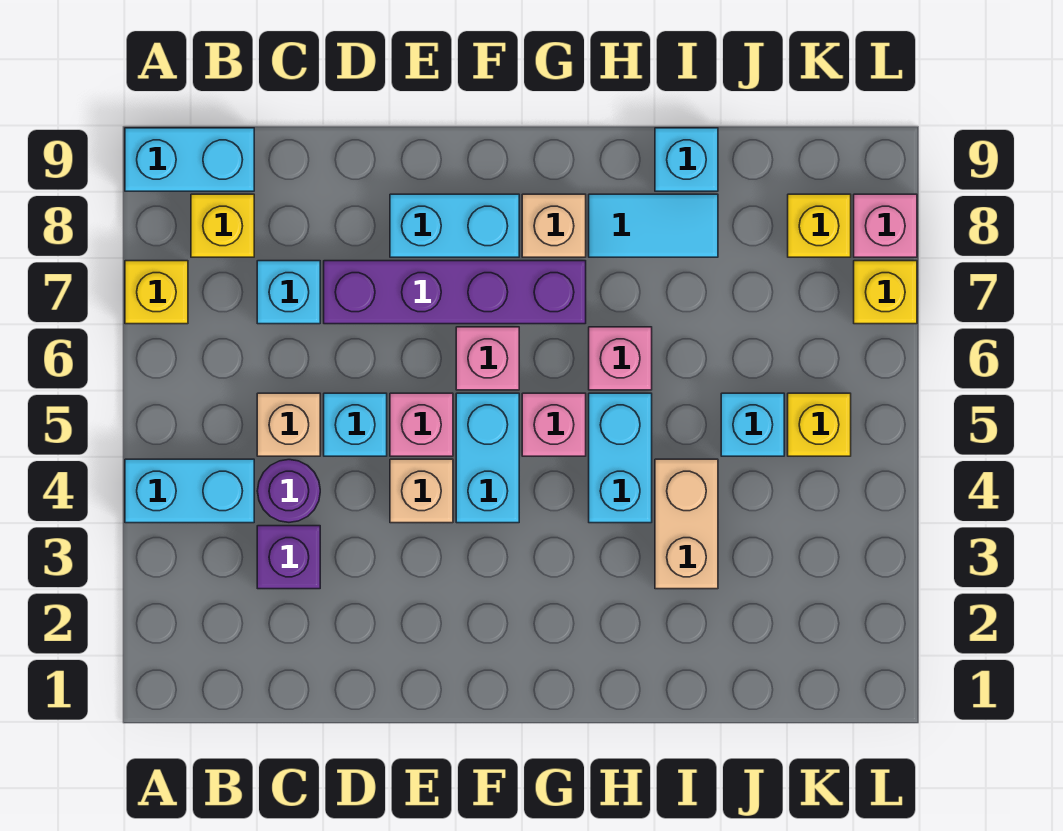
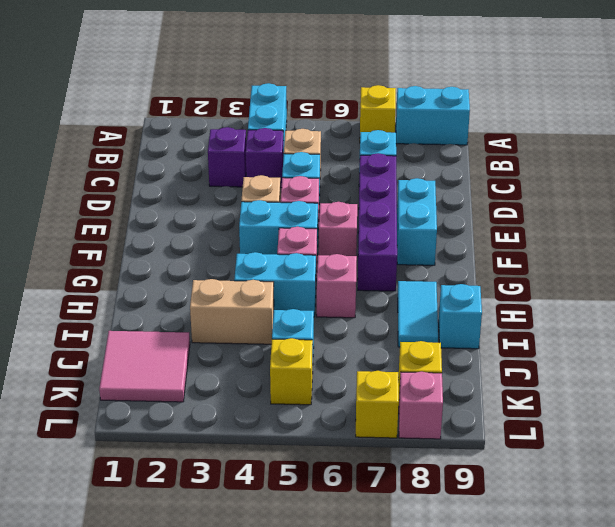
cyan 1x2 brick [125,128,254,191] -> cyan 1x2 brick turned to [396,86,470,145]
yellow 1x1 brick [191,194,254,257] -> none
purple 1x1 round brick [257,460,320,522] -> purple 1x1 brick [246,128,284,188]
tan 1x1 brick [522,194,586,257] -> none
none -> pink 2x2 tile [99,331,190,402]

